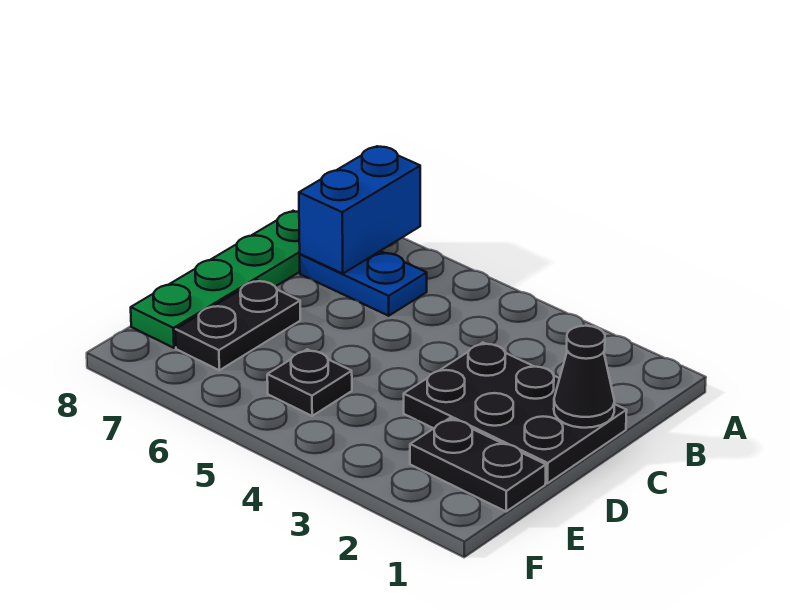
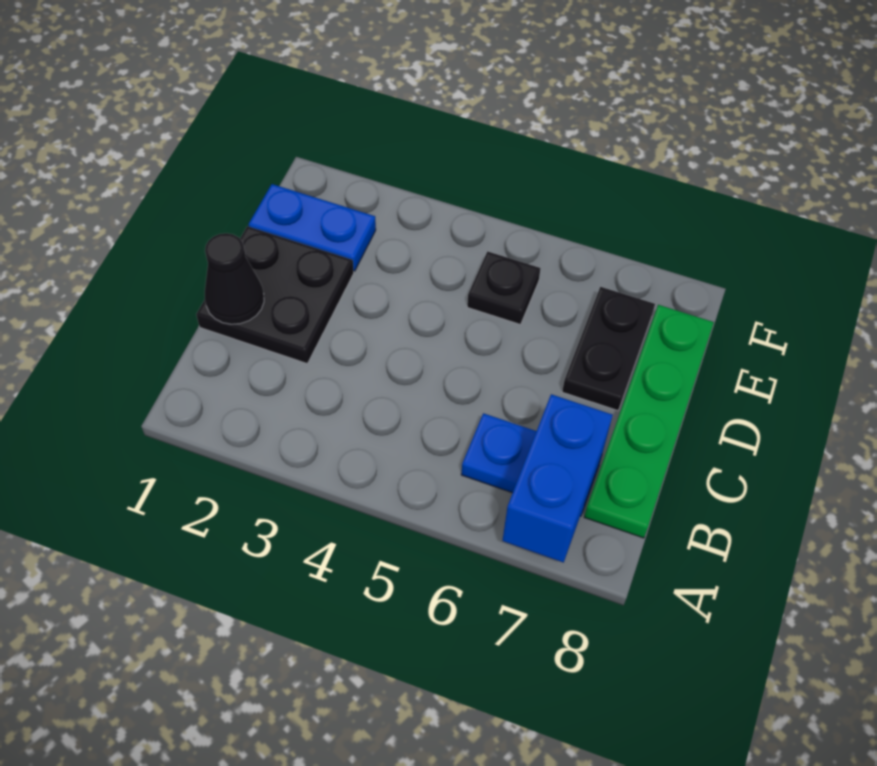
black 2x3 plate [404,343,627,483] -> black 2x2 plate [196,226,354,363]
black 1x2 plate [410,418,546,511] -> blue 1x2 plate [249,184,376,271]

